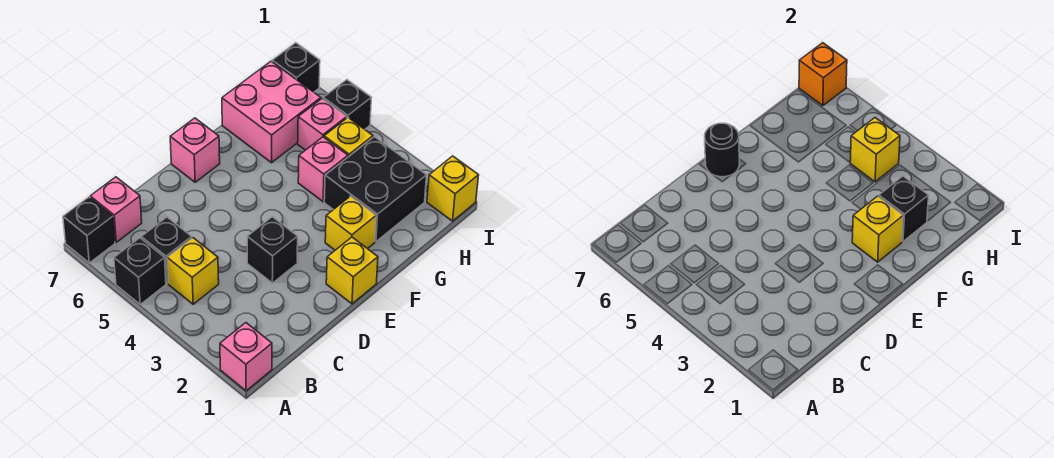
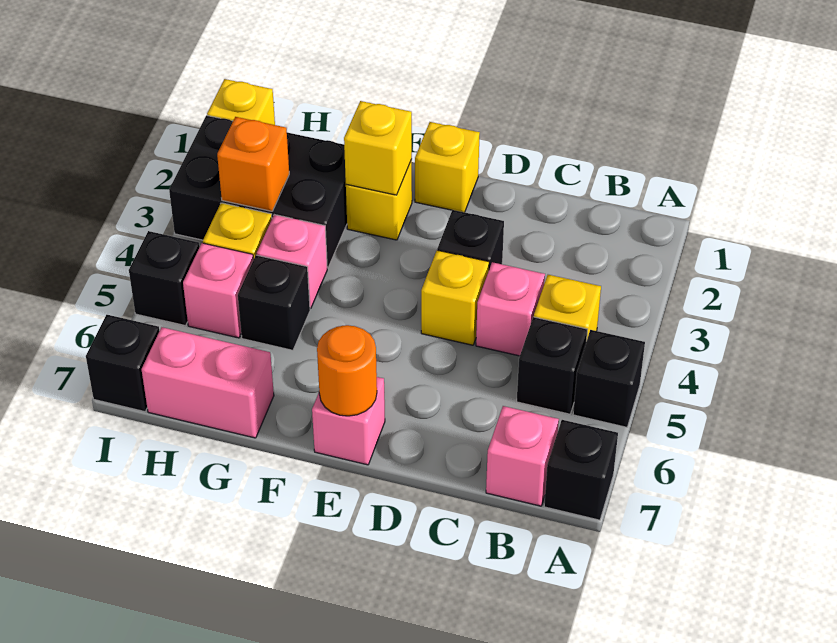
pink 1x1 brick [220,323,272,391] -> pink 1x1 brick moved to [476,262,545,356]
black 1x1 round brick [705,123,739,177] -> orange 1x1 round brick [317,325,377,416]
black 2x2 brick [324,137,427,241] -> black 2x3 brick [169,115,347,268]
black 1x1 brick [879,176,929,241] -> black 1x1 brick moved to [238,255,310,350]
pink 2x2 brick [222,61,321,163] -> pink 1x2 brick [142,327,274,438]
yellow 1x1 brick [850,118,900,182] -> yellow 1x1 brick moved to [421,250,489,345]
orange 1x1 brick [799,43,847,106] -> orange 1x1 brick moved to [217,117,289,211]

